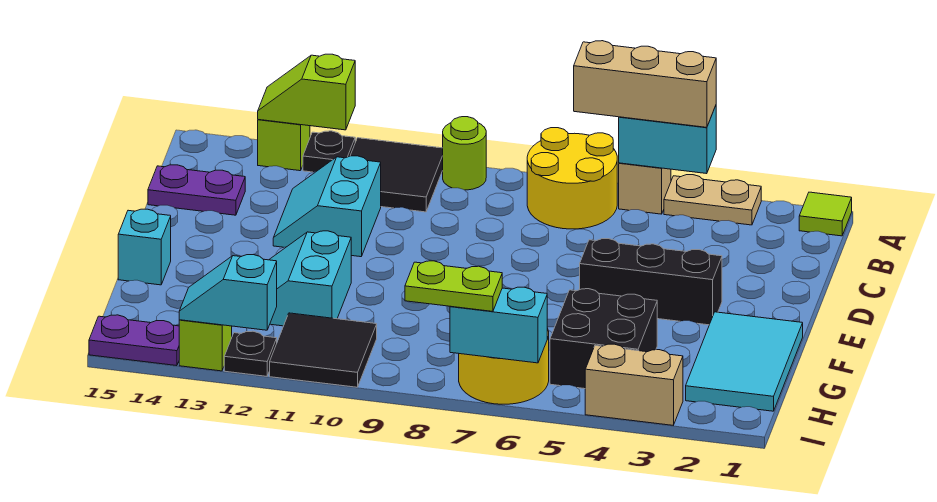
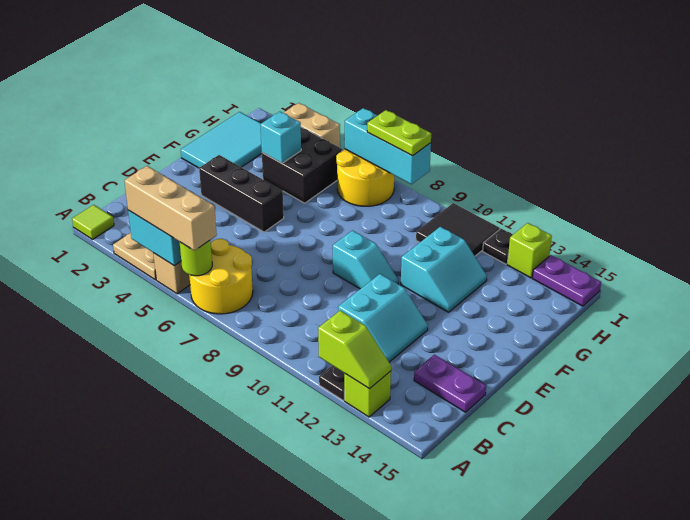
lime 1x1 round brick [443,117,486,190] -> lime 1x1 round brick moved to [180,240,212,276]
black 2x2 tile [350,138,443,212] -> none
cyan 1x1 brick [118,209,171,285] -> cyan 1x1 brick moved to [260,112,301,163]
cyan 1x2 brick [450,287,547,363] -> cyan 1x3 brick [345,108,431,184]
cyan 1x2 slope [179,255,277,330] -> cyan 1x2 slope moved to [333,231,399,289]

